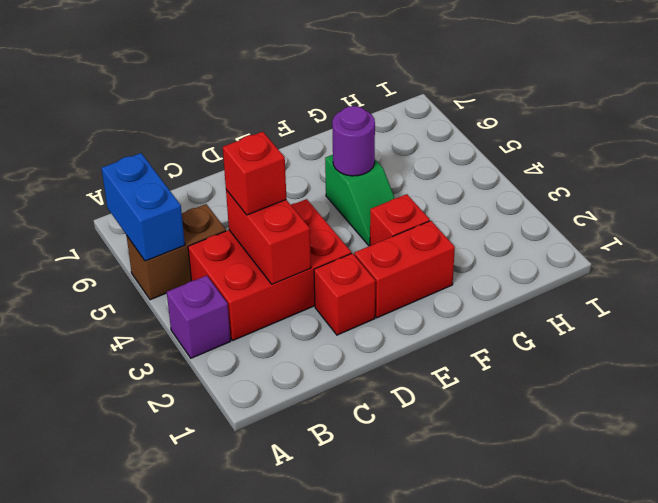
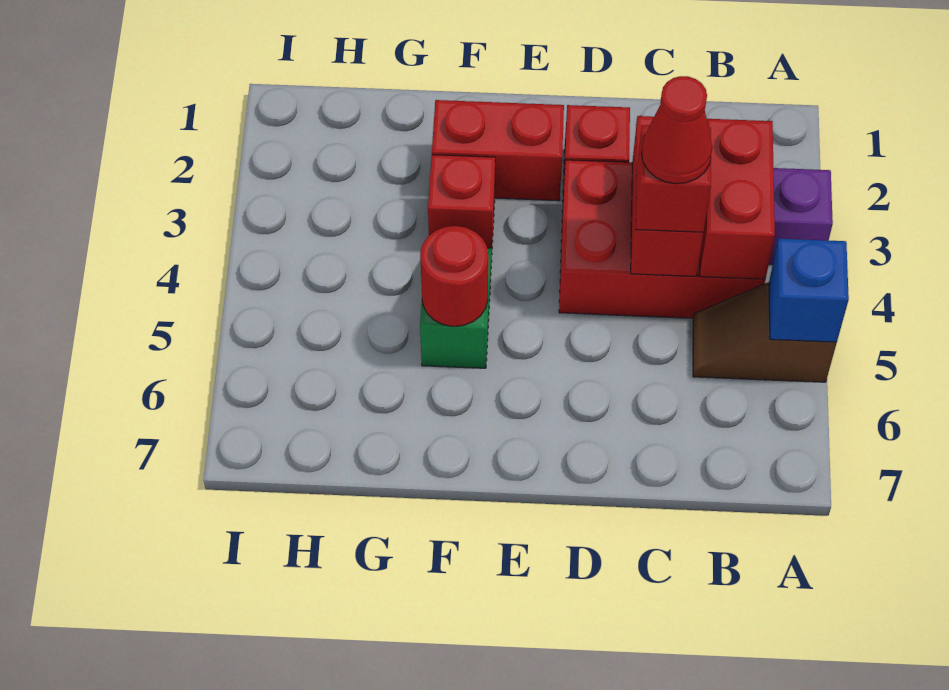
brown 1x2 brick [126,204,226,300] -> brown 1x2 slope [693,283,837,382]
blue 1x2 brick [102,153,185,261] -> blue 1x1 brick [769,239,849,342]
none -> red 1x2 brick [700,119,775,279]
none -> red 1x1 cone [641,76,712,184]
purple 1x1 round brick [332,106,375,176] -> red 1x1 round brick [420,226,488,327]

